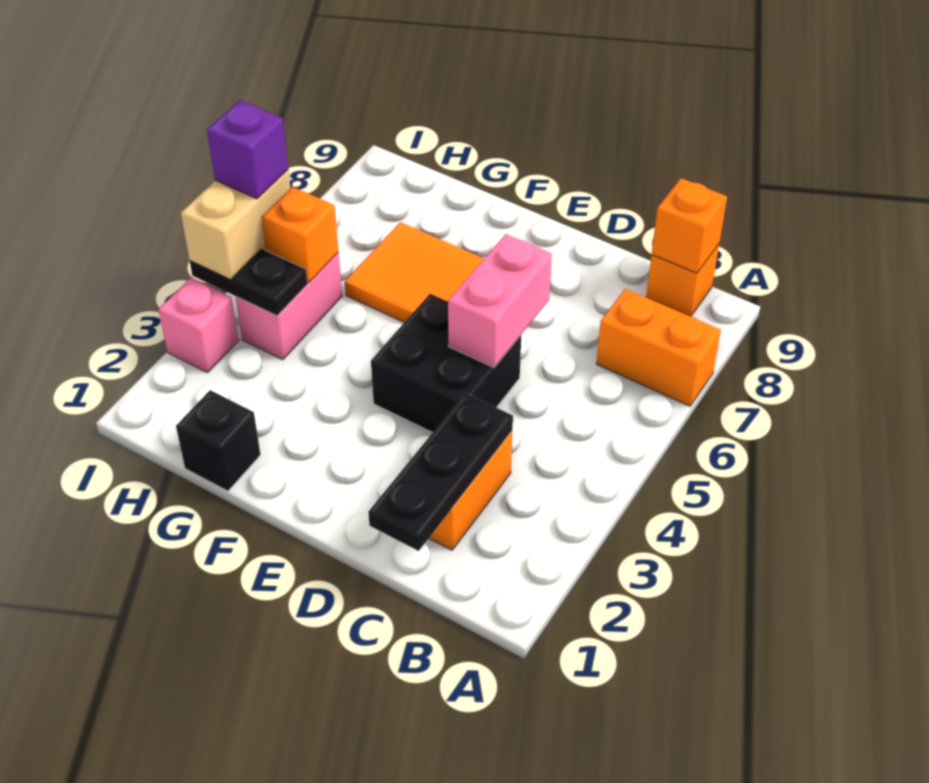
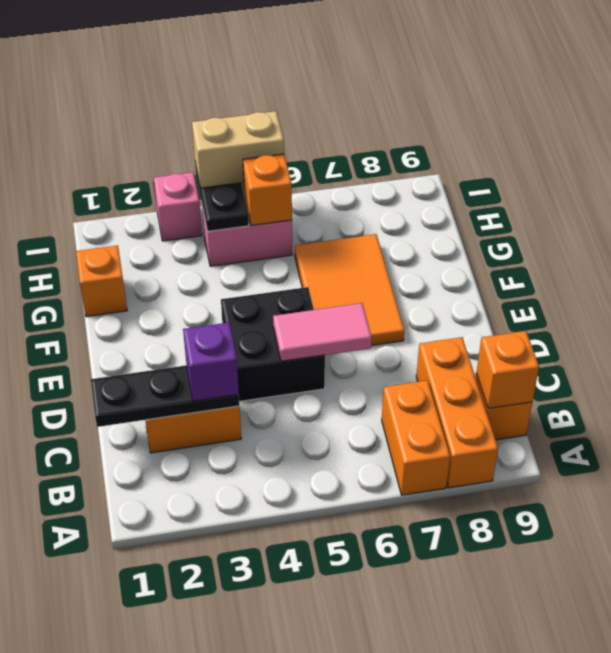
none -> orange 1x3 brick [416,337,498,488]
pink 1x2 brick [448,234,552,368] -> pink 1x2 tile [273,303,372,361]
black 1x1 brick [176,390,261,491] -> orange 1x1 brick [76,245,127,317]
purple 1x1 brick [207,100,288,199] -> purple 1x1 brick moved to [183,323,239,401]

